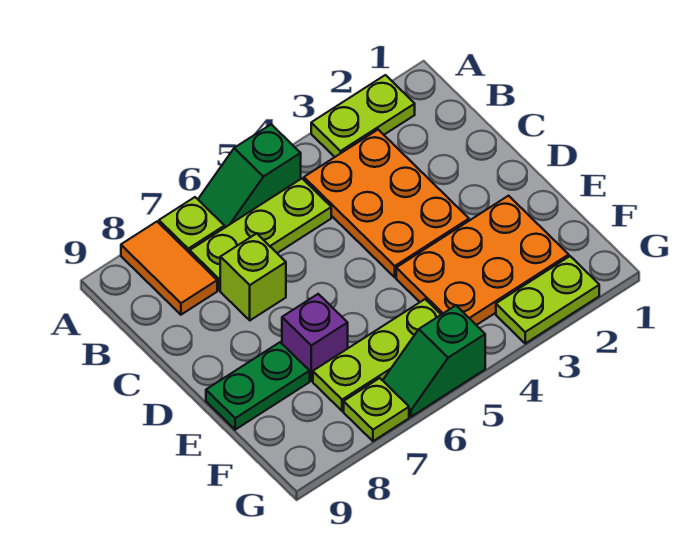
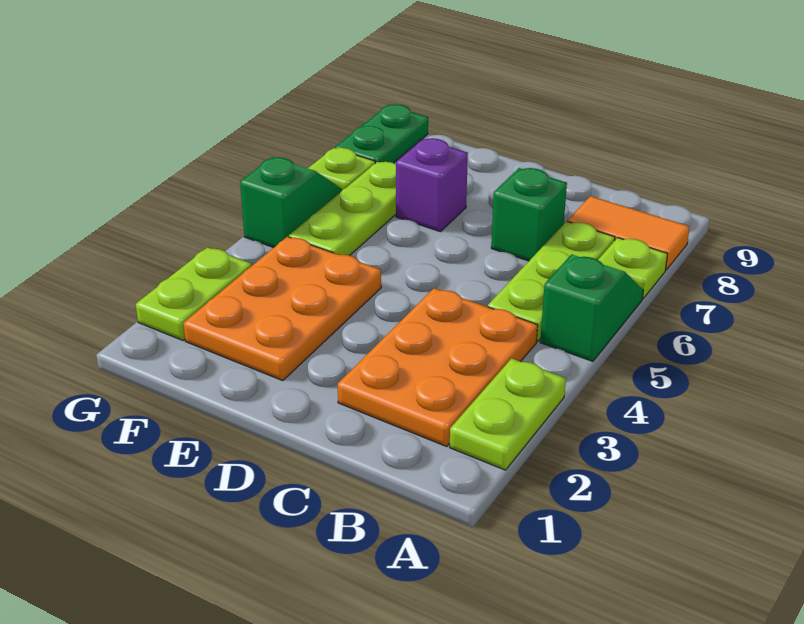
orange 2x3 plate [304,130,469,277] -> orange 2x3 plate turned to [337,288,538,446]
lime 1x1 brick [220,233,286,320] -> green 1x1 brick [491,168,567,261]
green 1x2 plate [206,342,310,430] -> green 1x2 plate moved to [335,104,428,163]

